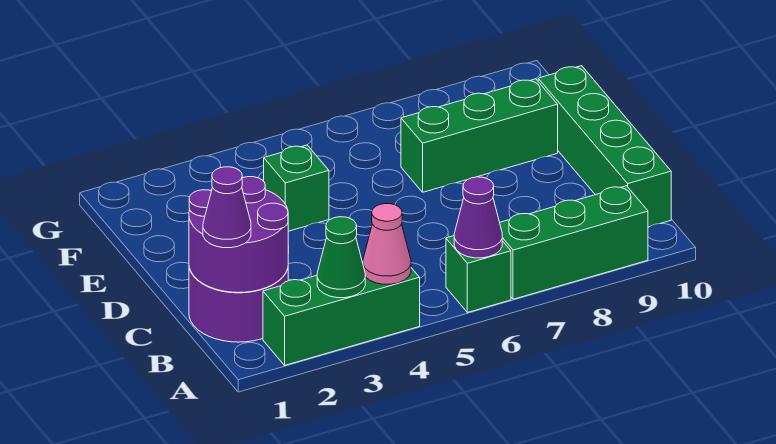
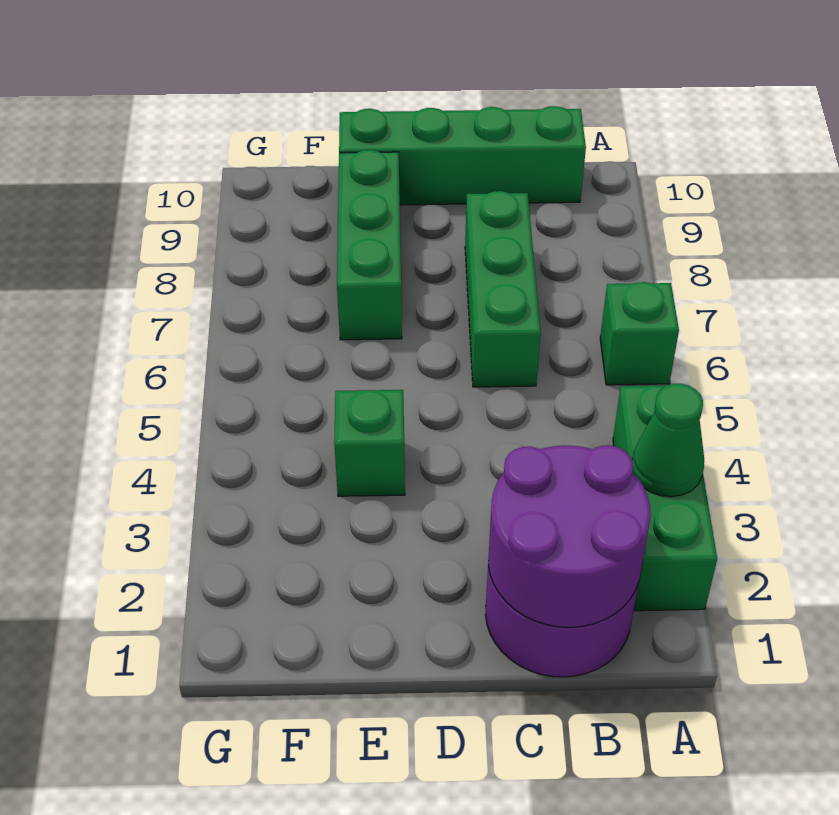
pink 1x1 cone [363,204,411,284] -> none
purple 1x1 cone [454,177,502,258] -> none
green 1x3 brick [500,186,648,299] -> green 1x3 brick moved to [465,191,541,387]
purple 1x1 cone [203,167,251,248] -> none

